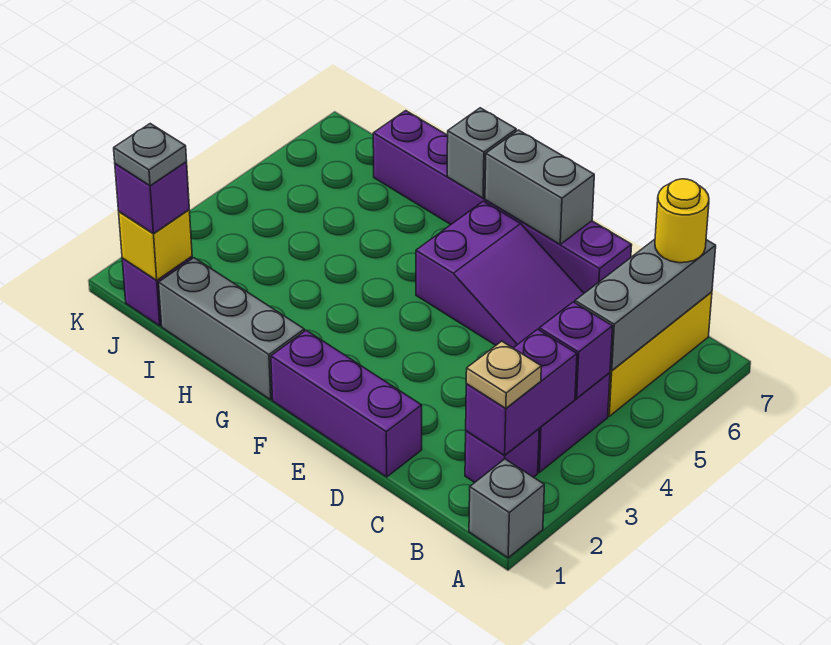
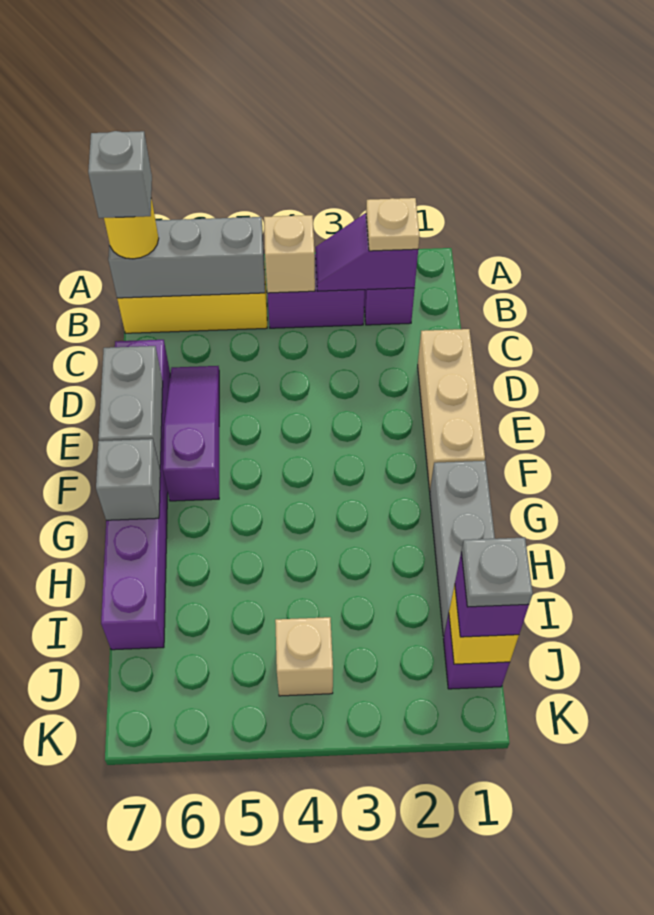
grey 1x1 brick [469,459,544,558] -> grey 1x1 brick moved to [88,131,152,218]
purple 1x2 brick [466,329,577,456] -> purple 1x2 slope [315,213,418,291]
purple 1x1 brick [539,302,613,398] -> tan 1x1 brick [264,215,315,293]
purple 1x3 brick [271,330,422,477] -> tan 1x3 brick [418,329,485,491]
purple 2x3 slope [416,201,584,348] -> purple 1x3 slope [163,366,219,501]
none -> tan 1x1 brick [275,617,333,696]

